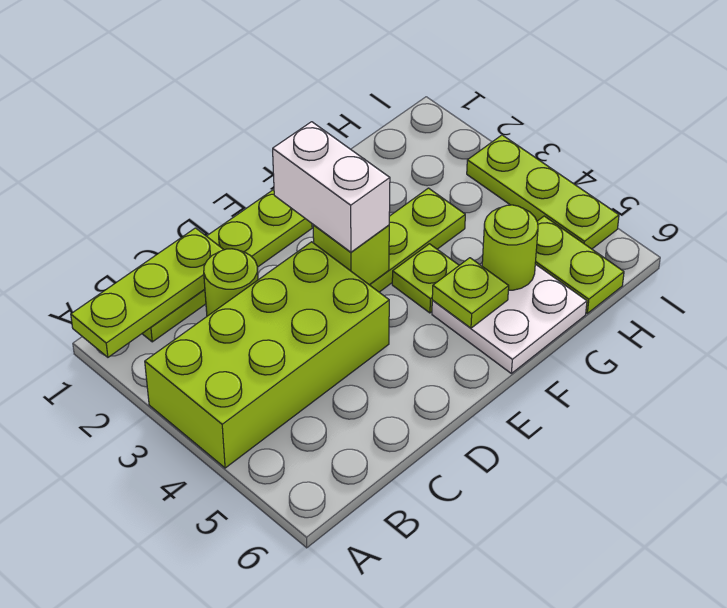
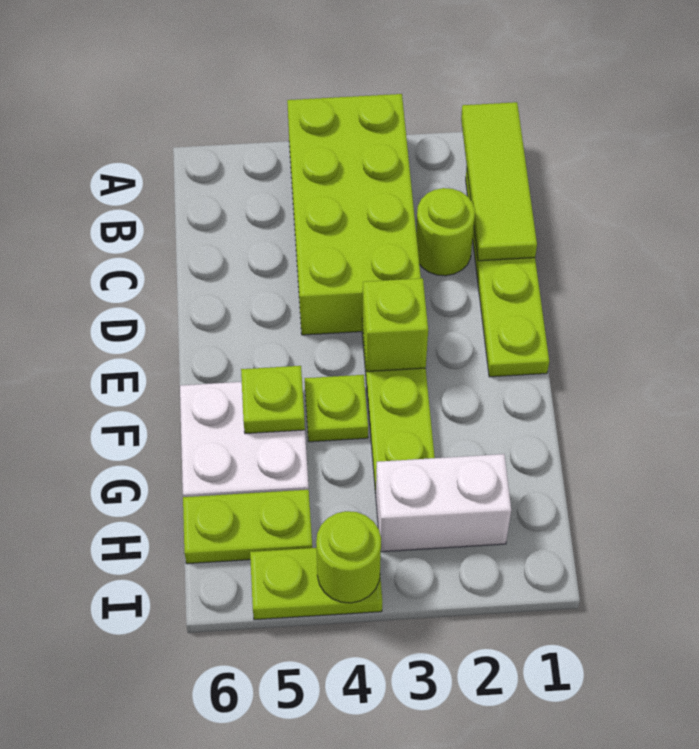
lime 1x3 plate [71,228,224,357] -> lime 1x3 tile [461,102,537,261]
white 1x2 brick [273,122,390,252] -> white 1x2 brick moved to [376,454,511,552]
lime 1x1 round brick [482,205,538,290] -> lime 1x1 round brick moved to [316,511,381,603]
lime 1x3 plate [467,135,619,249] -> lime 1x2 plate [250,548,382,620]

